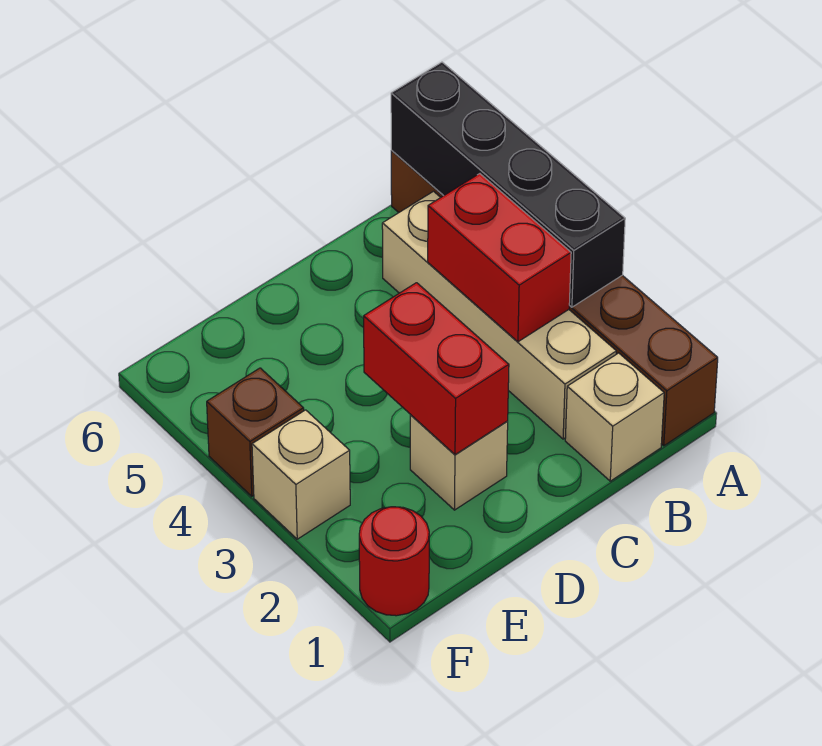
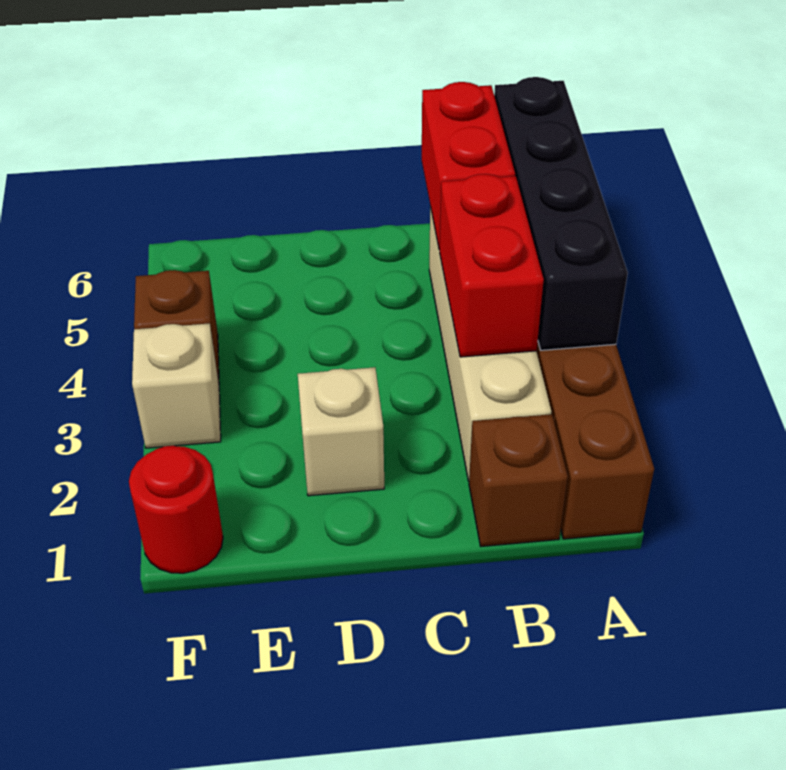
tan 1x1 brick [565,353,664,481] -> brown 1x1 brick [469,414,568,546]
red 1x2 brick [364,283,509,455] -> red 1x2 brick moved to [422,82,515,250]

